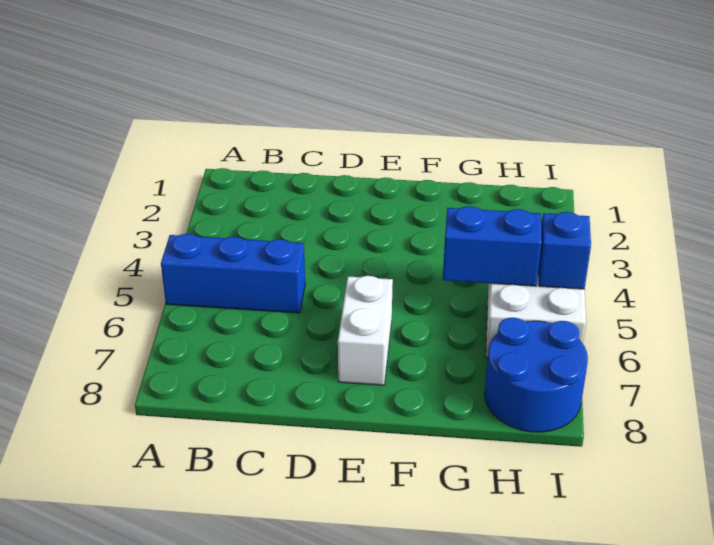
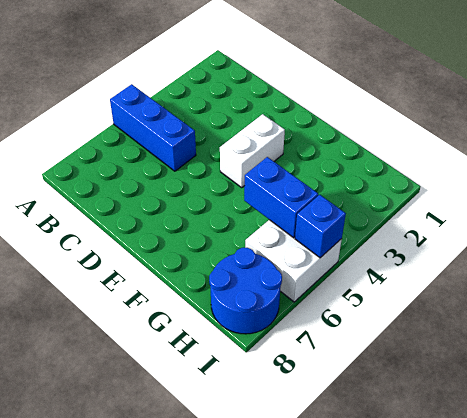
white 1x2 brick [338,276,393,385] -> white 1x2 brick moved to [220,114,285,187]

